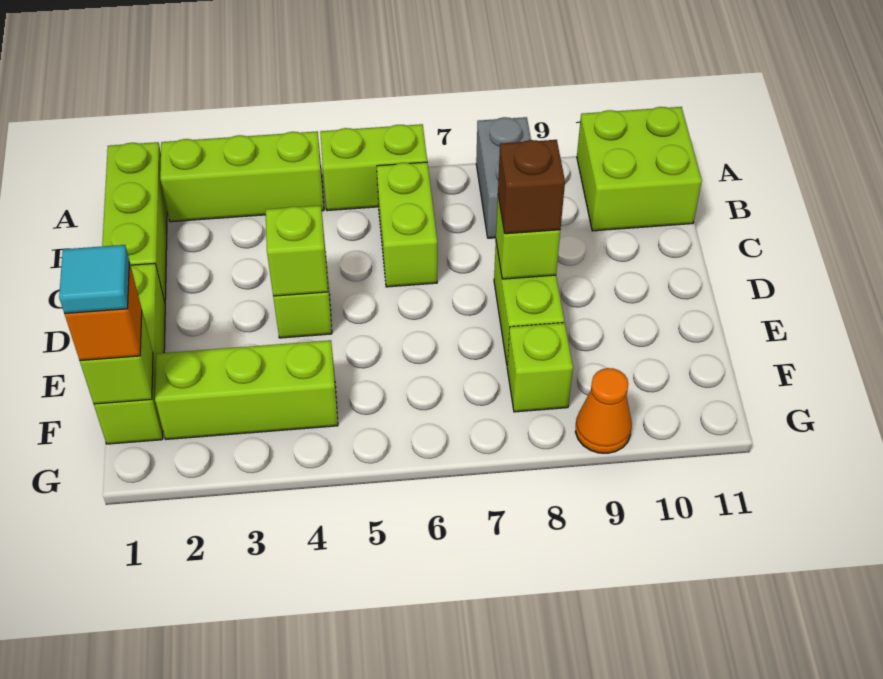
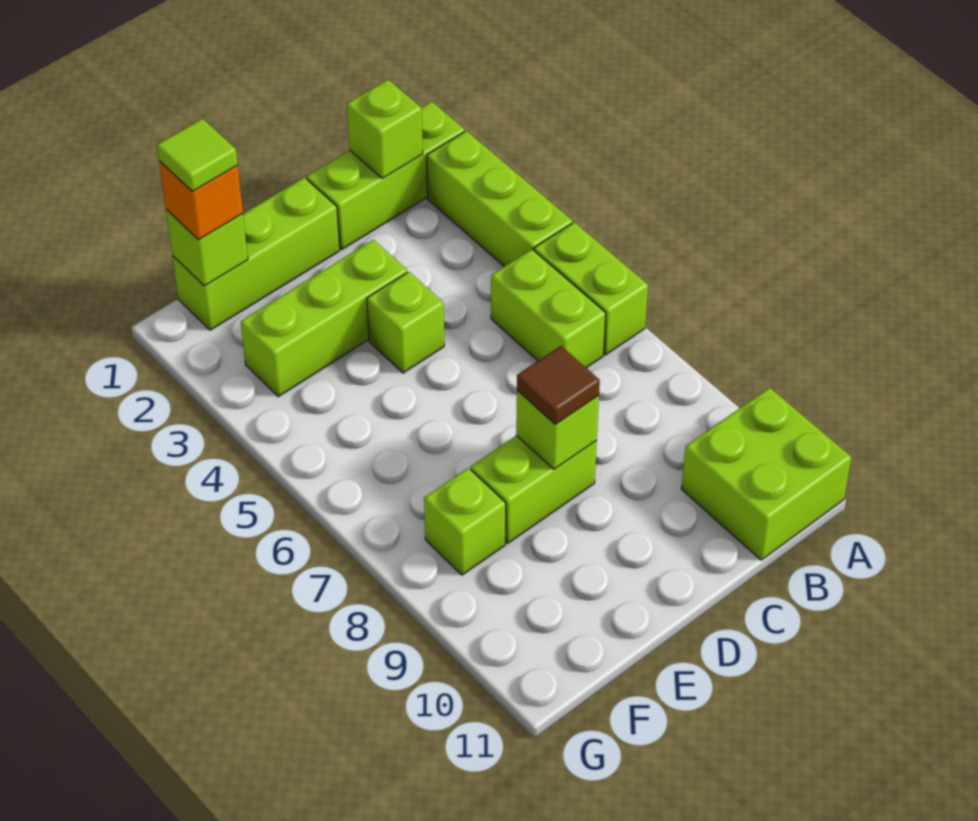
grey 1x2 brick [476,117,531,238] -> none
lime 1x2 brick [377,162,437,287] -> lime 1x2 brick turned to [491,249,606,368]
lime 1x1 brick [265,205,328,296] -> lime 1x1 brick moved to [347,80,423,178]
brown 1x1 brick [498,140,565,234] -> brown 1x1 tile [517,346,600,424]
cyan 1x1 tile [59,245,129,314] -> lime 1x1 tile [157,119,238,191]
lime 1x3 brick [155,340,338,439] -> lime 1x3 brick turned to [241,240,407,397]
orange 1x1 cone [575,368,632,453] -> none

